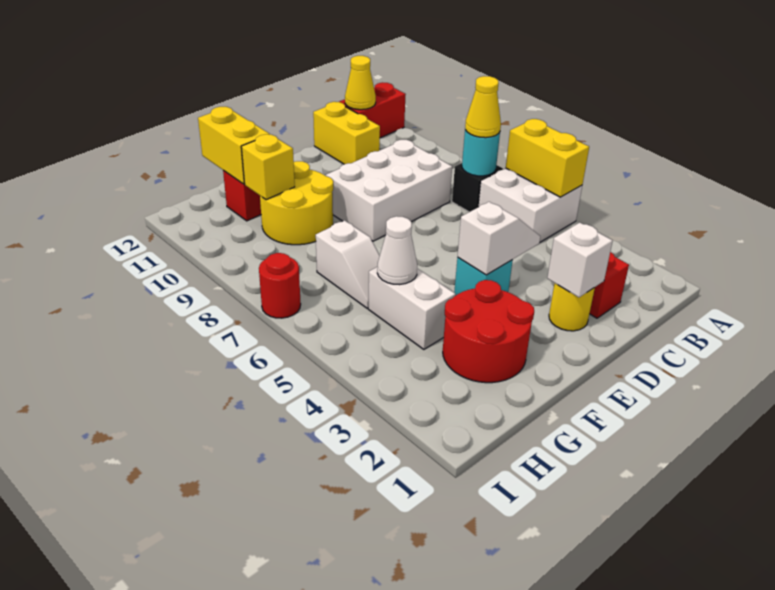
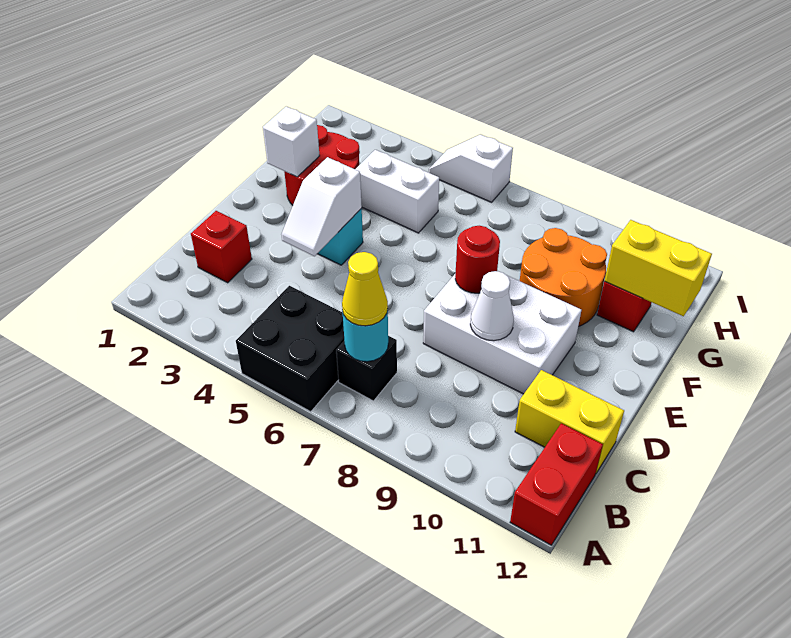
white 2x2 brick [479,168,582,242] -> black 2x2 brick [236,286,344,412]
yellow 1x2 brick [506,119,589,197] -> none
yellow 1x1 cone [345,56,376,110] -> none
white 2x3 brick [326,140,452,241] -> white 2x3 brick turned to [423,274,581,394]
yellow 1x1 round brick [549,283,595,331] -> none
white 1x1 brick [547,223,613,297] -> white 1x1 brick moved to [263,107,320,177]
yellow 2x2 round brick [260,161,333,245] -> orange 2x2 round brick [520,228,607,326]
white 1x1 cone [377,216,417,285] -> white 1x1 cone moved to [470,271,514,341]
white 1x2 slope [316,220,380,308] -> white 1x2 slope moved to [429,135,513,202]
yellow 1x1 brick [241,134,295,200] -> none
red 1x1 round brick [259,253,301,318] -> red 1x1 round brick moved to [455,226,500,293]

